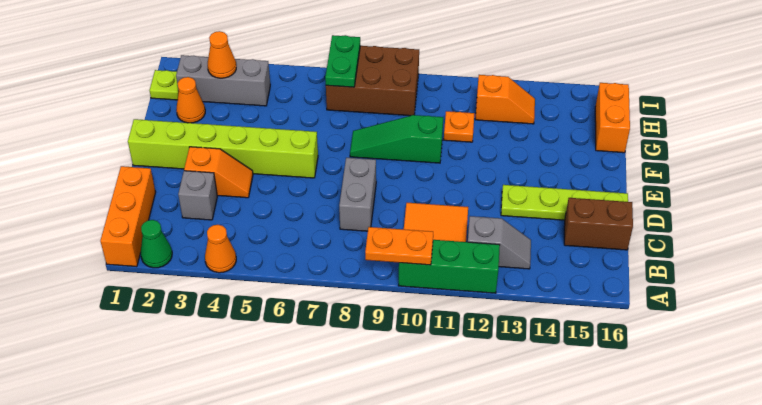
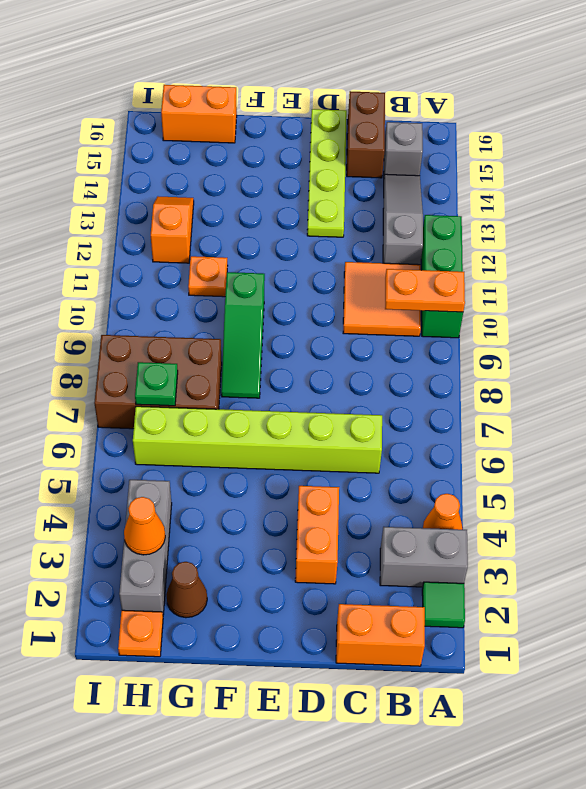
orange 1x3 brick [100,166,156,267] -> orange 1x2 brick [336,604,425,666]
green 1x1 cone [141,220,172,268] -> green 1x1 tile [422,582,465,628]
orange 1x2 plate [365,227,433,265] -> orange 1x2 plate turned to [385,269,465,312]
grey 1x2 slope [468,216,531,269] -> grey 1x3 slope [383,174,423,265]
grey 1x1 brick [178,171,217,220] -> grey 1x1 brick moved to [384,122,423,176]
grey 1x2 brick [339,158,376,231] -> grey 1x2 brick moved to [380,527,468,587]
orange 1x2 slope [184,147,253,198] -> orange 1x2 brick [295,486,339,584]
lime 1x6 brick [128,119,318,178] -> lime 1x6 brick turned to [133,406,382,473]
orange 1x1 cone [176,77,205,123] -> brown 1x1 cone [166,562,207,618]
lime 1x1 plate [150,70,179,100] -> orange 1x1 plate [118,610,163,657]
brown 2x3 brick [326,46,419,116] -> brown 2x3 brick turned to [94,335,222,429]
green 1x2 plate [325,35,360,87] -> green 1x1 plate [135,362,178,406]

